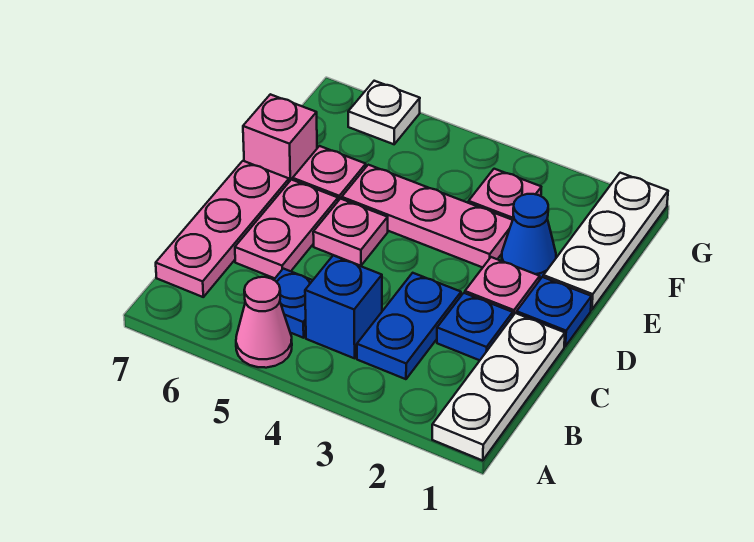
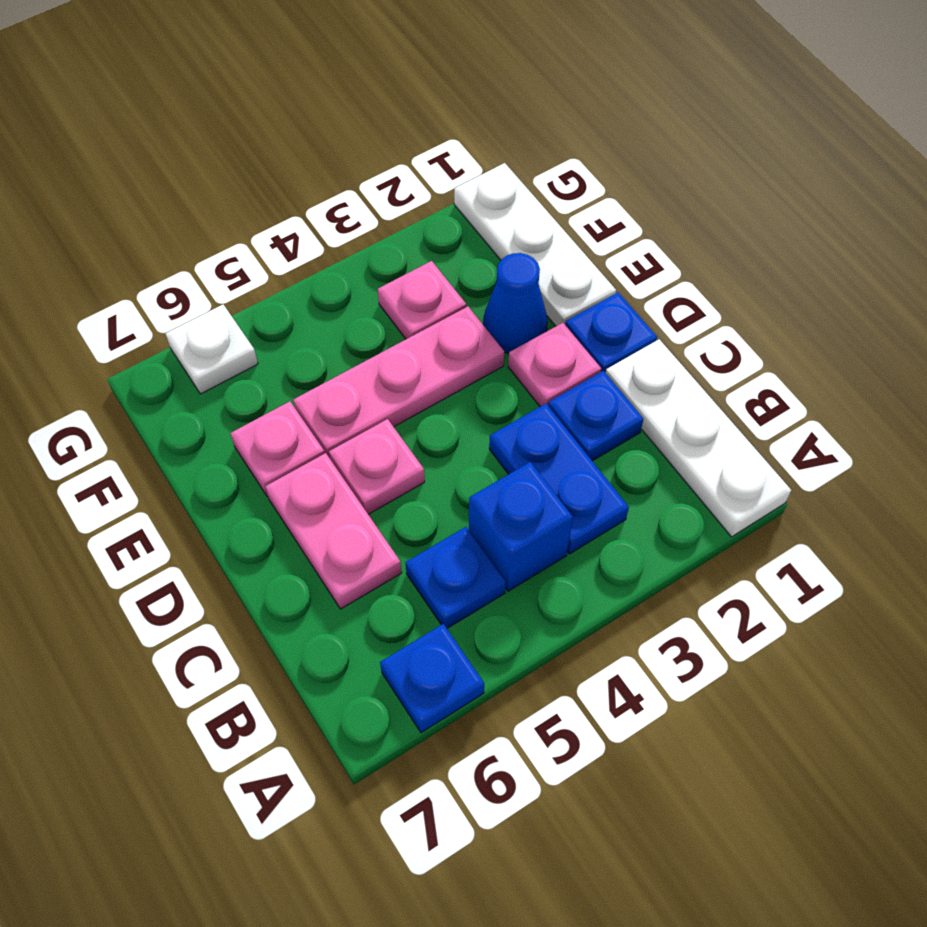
pink 1x1 cone [236,277,292,368] -> none
none -> blue 1x1 plate [380,624,484,733]
pink 1x3 plate [156,161,289,297] -> none
pink 1x1 brick [243,94,317,182] -> none

